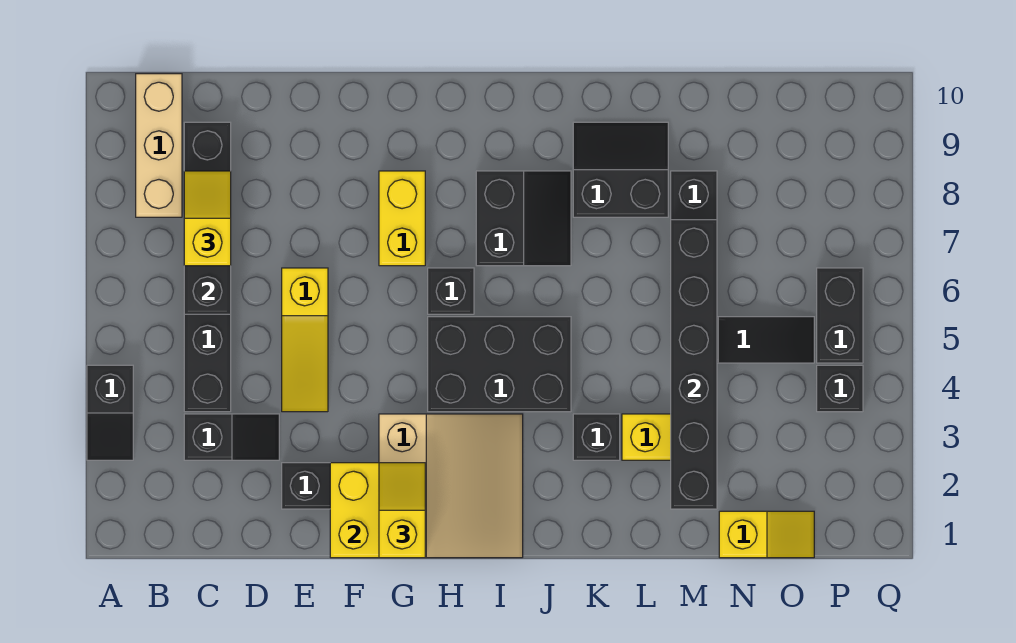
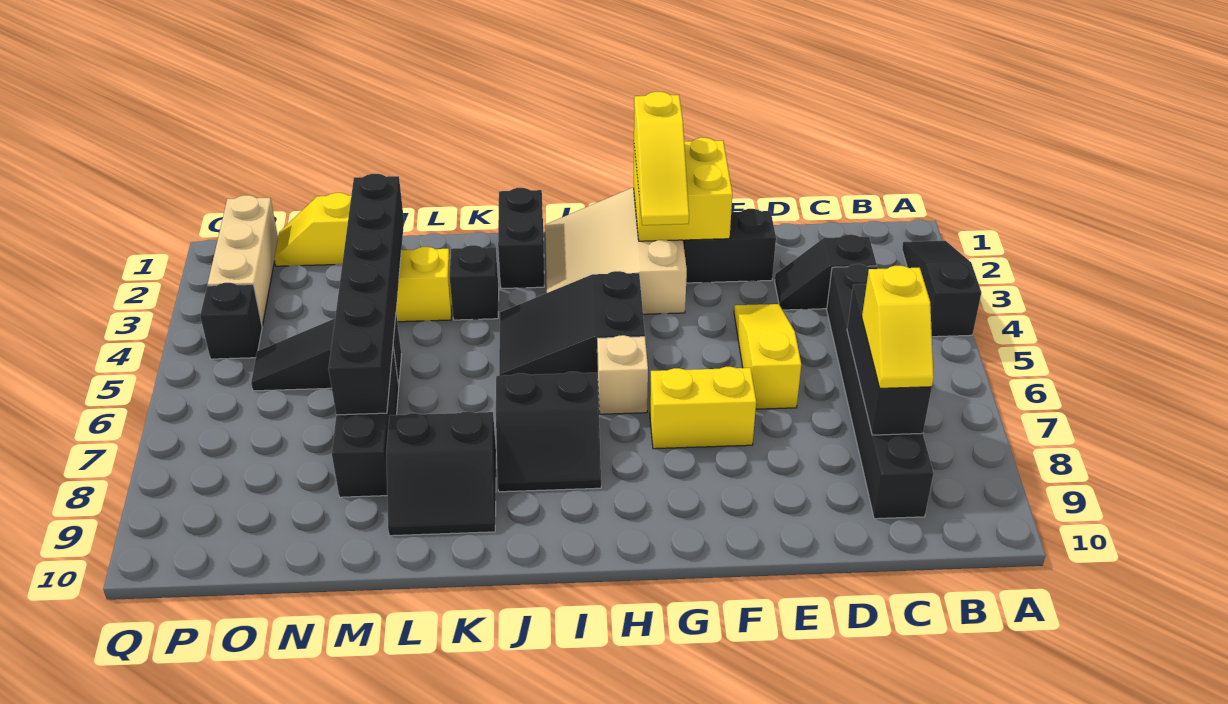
black 1x2 slope [87,365,133,460] -> black 1x3 slope [902,241,981,337]
tan 1x3 brick [136,74,182,217] -> tan 1x3 brick moved to [208,195,278,326]
yellow 1x2 slope [379,463,425,558] -> yellow 1x3 slope [634,92,689,225]
yellow 1x2 brick [379,171,425,266] -> yellow 1x2 brick turned to [650,367,756,449]
black 2x3 brick [428,317,571,412] -> black 2x3 slope [499,271,645,380]
black 1x1 brick [428,268,474,314] -> tan 1x1 brick [597,335,648,414]
black 2x2 slope [476,171,571,266] -> black 2x2 slope turned to [496,372,601,492]
black 1x2 brick [817,268,863,363] -> black 1x2 brick moved to [498,188,544,289]

